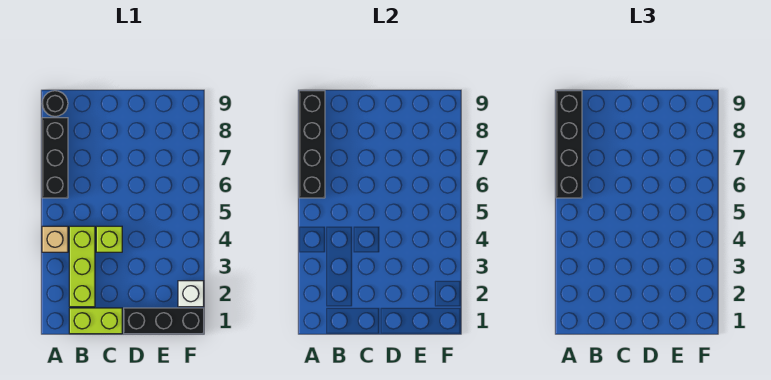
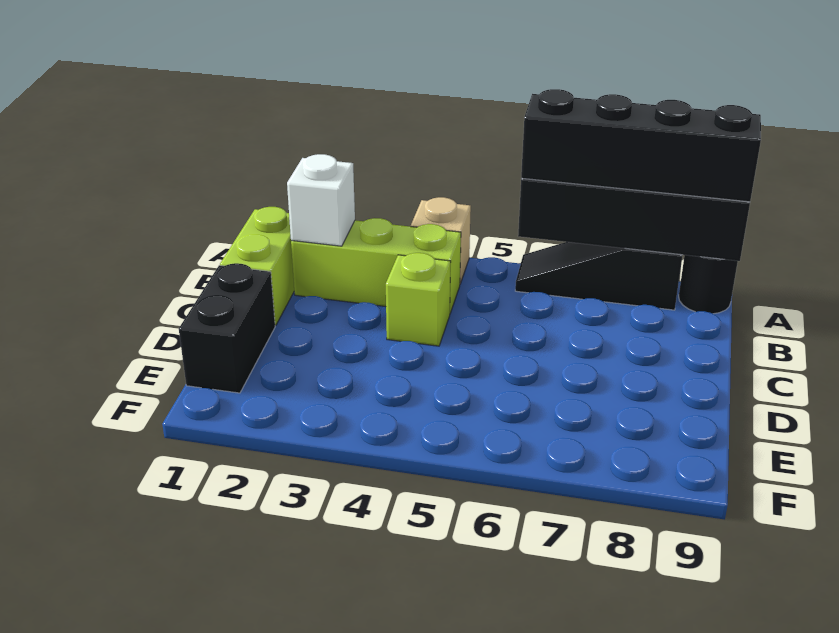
black 1x3 brick [42,118,68,198] -> black 1x3 slope [515,242,682,310]
black 1x3 brick [124,308,204,334] -> black 1x2 brick [179,263,275,393]
white 1x1 brick [178,281,204,307] -> white 1x1 brick moved to [287,154,355,246]

